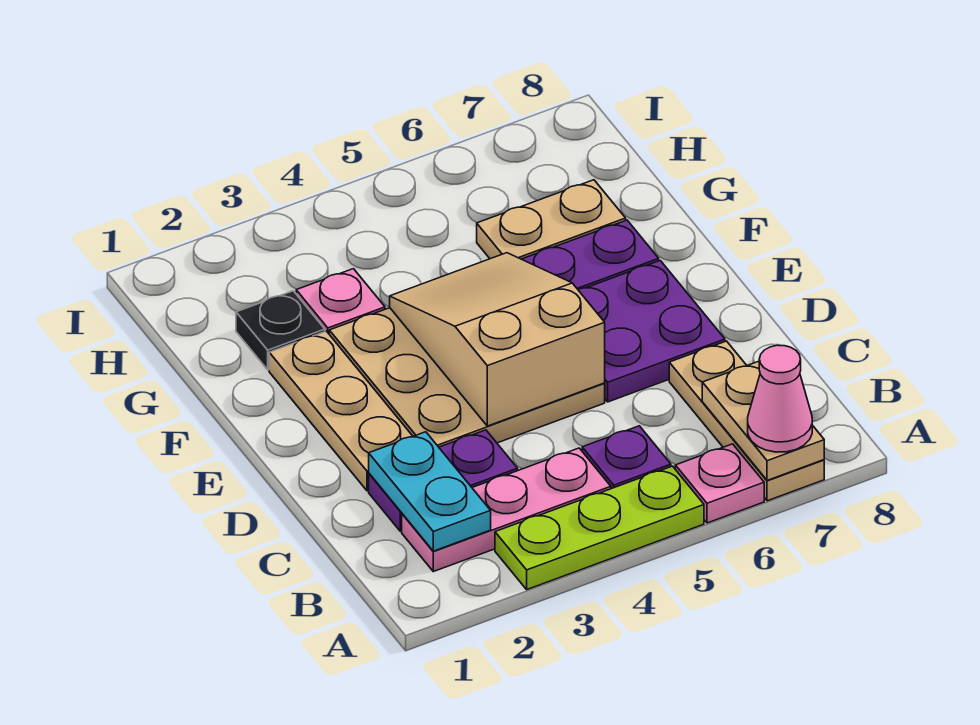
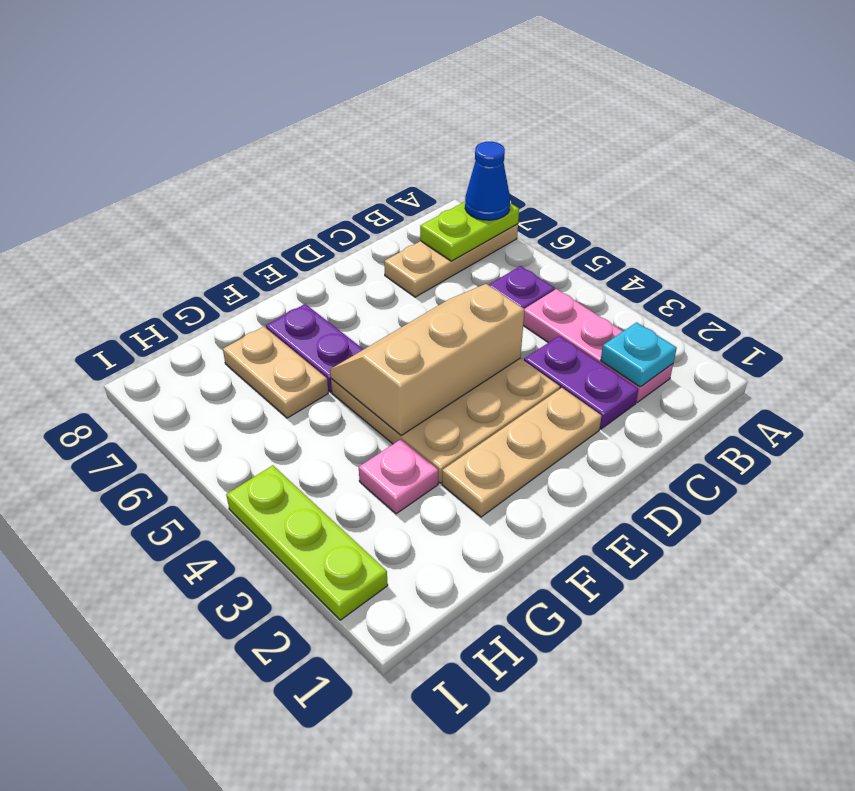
lime 1x3 plate [495,466,704,589] -> lime 1x3 plate moved to [226,465,388,620]
pink 1x1 plate [675,444,764,523] -> none
tan 1x2 plate [702,361,824,480] -> lime 1x2 plate [420,202,519,261]
pink 1x1 cone [748,345,812,452] -> blue 1x1 cone [465,142,510,220]
cyan 1x2 plate [369,432,491,551] -> cyan 1x1 plate [601,322,677,387]
tan 2x3 slope [390,253,605,426] -> tan 2x3 slope turned to [330,284,524,435]
purple 2x2 plate [578,261,725,402] -> none
black 1x1 plate [236,291,325,370] -> none

